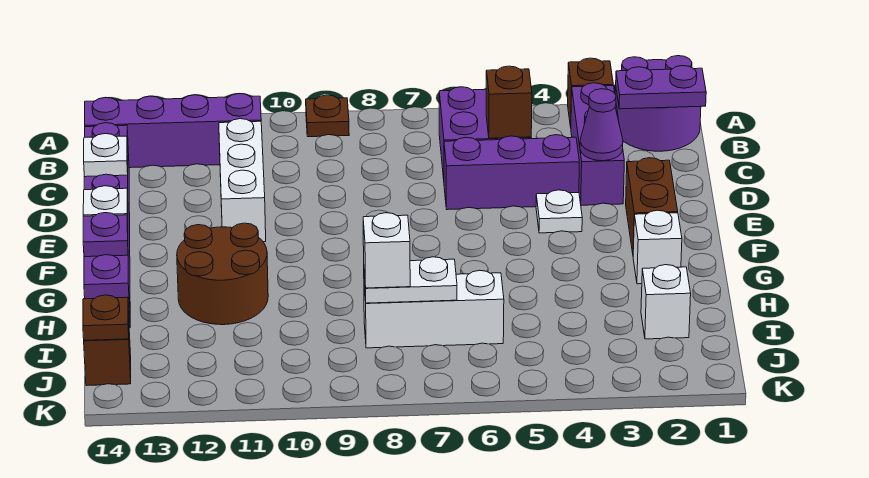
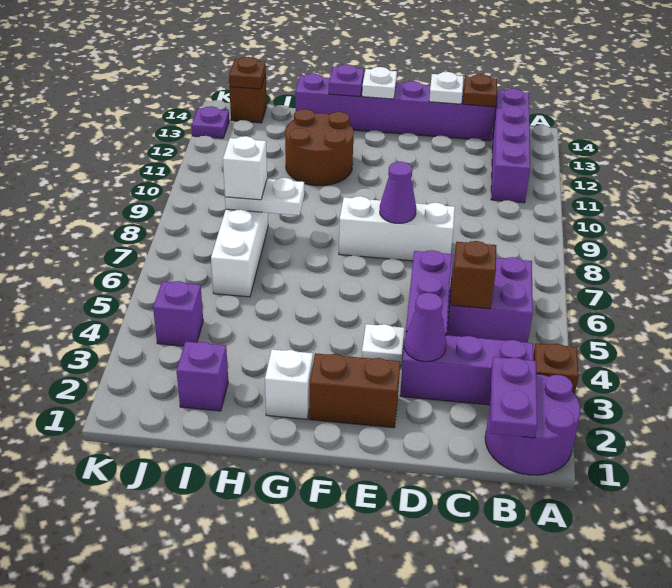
brown 1x1 plate [306,95,349,137] -> brown 1x1 plate moved to [463,74,497,107]
white 1x3 brick [219,119,266,242] -> white 1x3 brick moved to [339,196,455,261]
none -> purple 1x1 cone [380,162,416,223]
white 1x1 brick [641,265,691,339] -> purple 1x1 brick [177,342,228,411]
white 1x2 plate [364,257,457,303] -> white 1x2 plate turned to [225,178,304,215]
none -> purple 1x1 brick [153,281,203,346]
none -> purple 1x1 plate [192,106,229,138]

